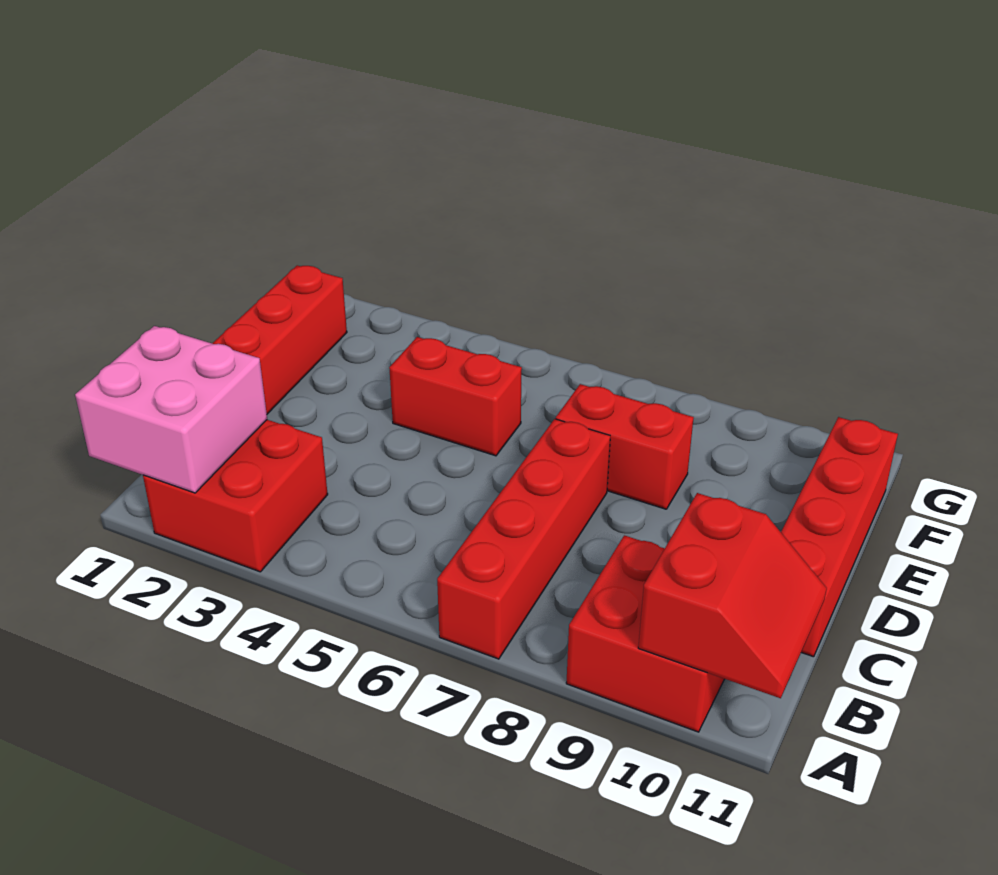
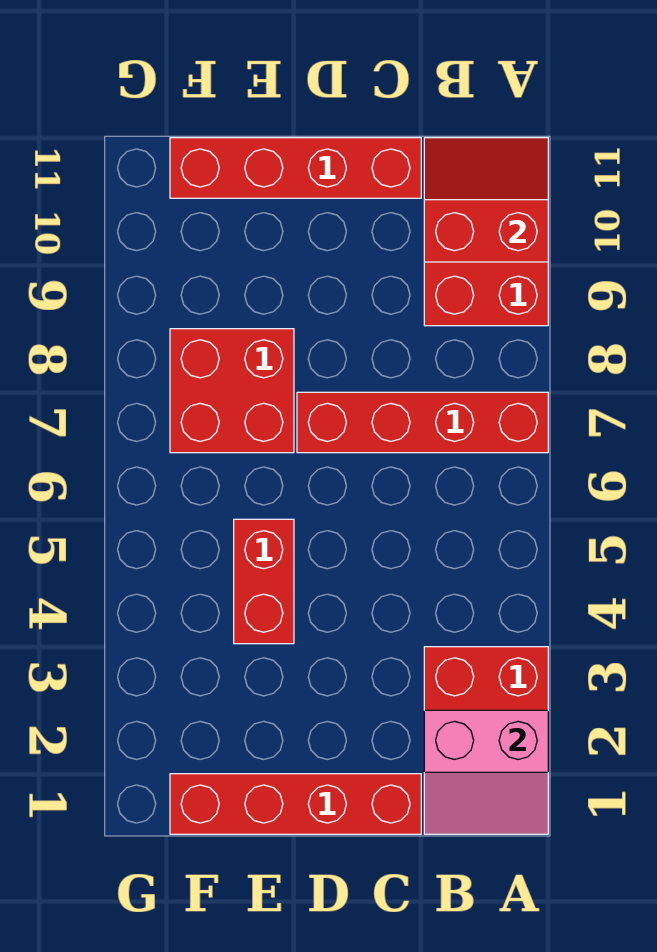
pink 2x2 brick [75,326,267,493] -> pink 2x2 slope [424,710,548,834]
red 1x2 brick [556,384,694,509] -> red 2x2 brick [170,329,294,453]

